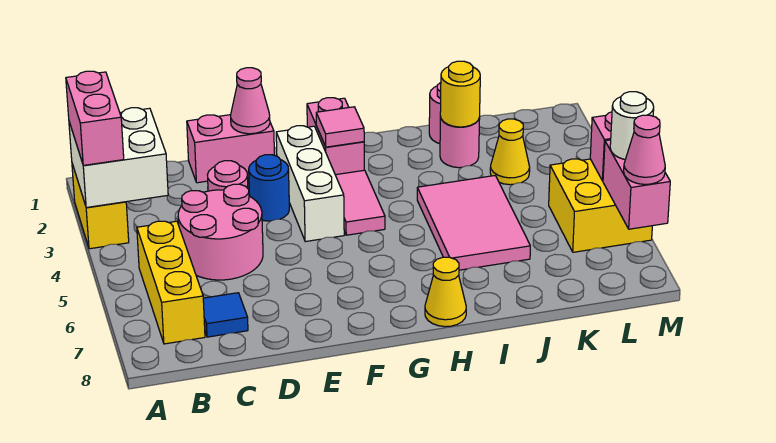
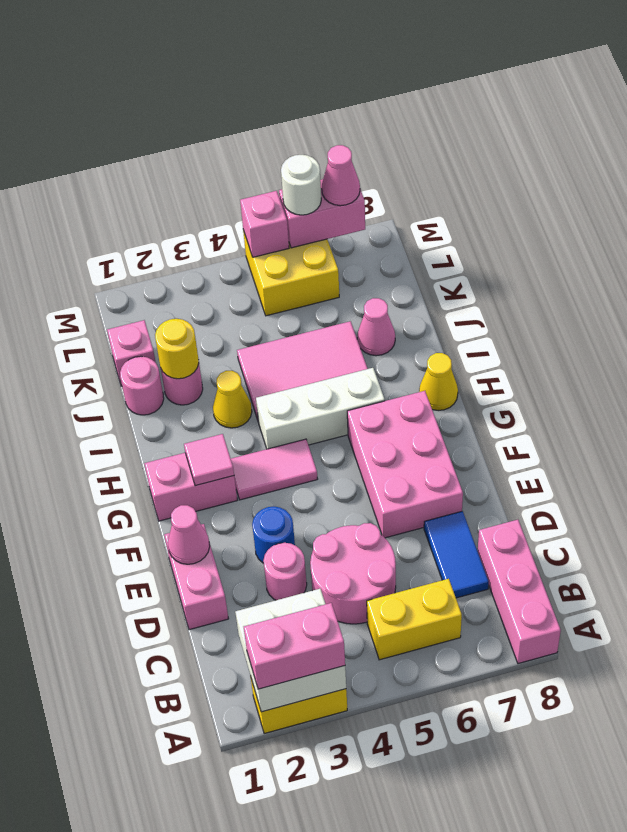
none -> pink 1x3 brick [478,520,561,664]
yellow 1x3 brick [137,221,205,344] -> yellow 1x2 brick [367,579,462,660]
blue 1x1 tile [203,293,248,337] -> blue 1x2 tile [424,511,489,598]
none -> pink 2x3 brick [347,391,463,538]
white 1x3 brick [276,126,344,242] -> white 1x3 brick moved to [256,368,385,449]
none -> pink 1x1 cone [357,298,395,356]
none -> pink 1x1 brick [107,320,156,386]
yellow 1x1 cone [490,119,530,185] -> yellow 1x1 cone moved to [213,371,252,428]

